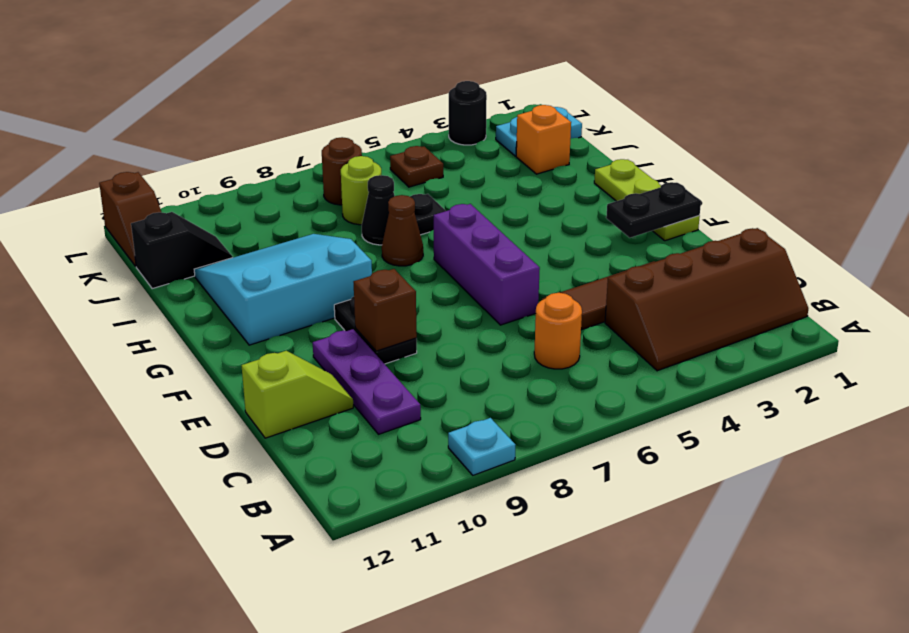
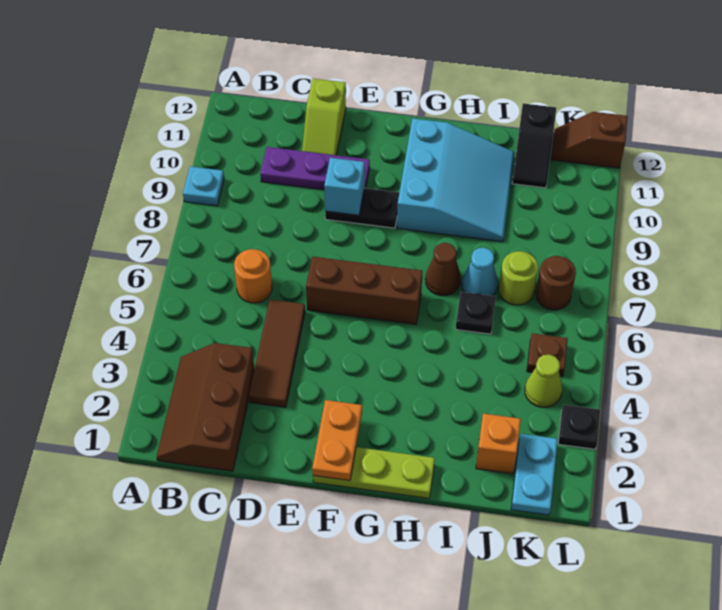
brown 2x4 slope [605,228,808,371] -> brown 2x3 slope [157,343,254,471]
purple 1x3 brick [434,204,540,325] -> brown 1x3 brick [306,257,422,324]
brown 1x1 brick [354,269,417,351] -> cyan 1x1 brick [324,158,365,215]
black 1x2 plate [606,182,701,238] -> orange 1x2 plate [312,400,362,481]
black 1x1 cone [362,175,395,245] -> cyan 1x1 cone [462,248,498,296]
none -> lime 1x1 cone [525,355,562,407]
black 1x1 round brick [449,81,487,145] -> black 1x1 plate [558,405,600,449]

